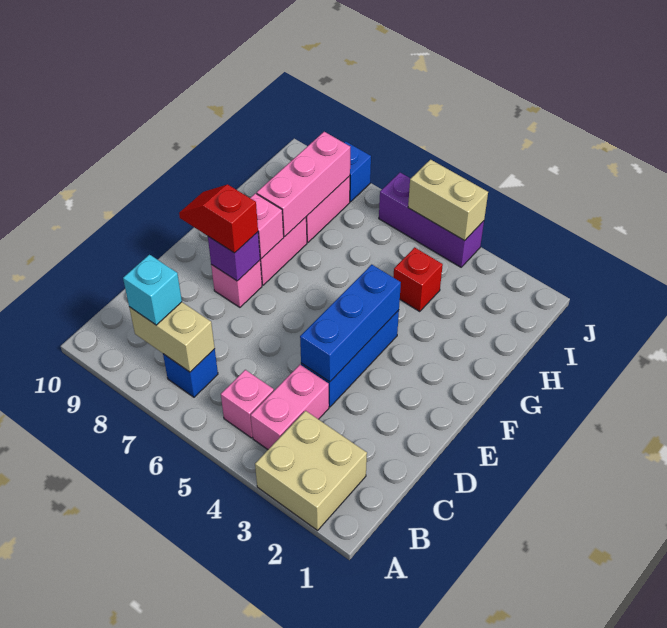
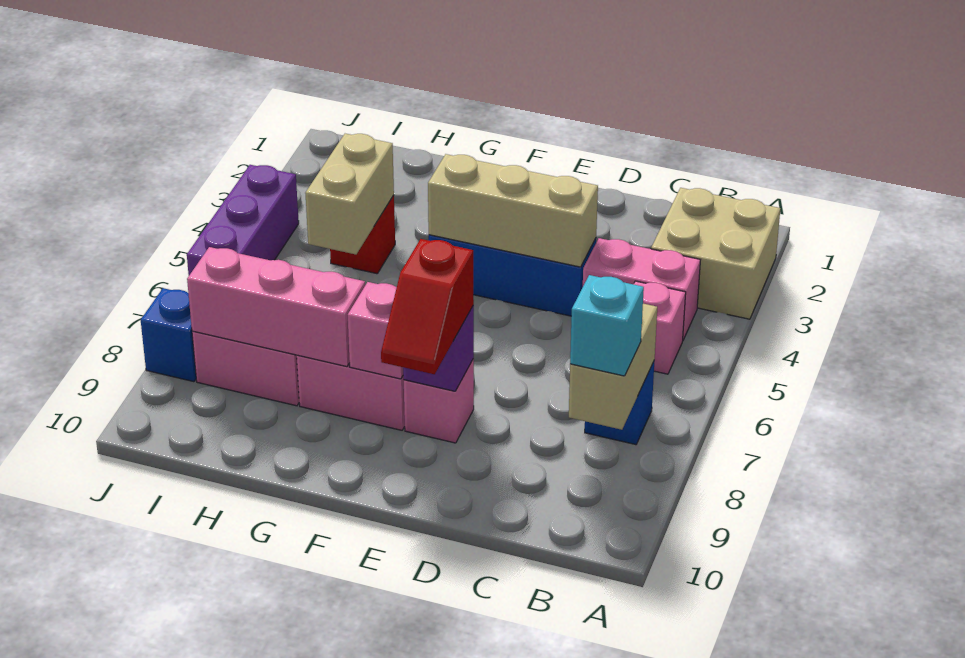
blue 1x3 brick [300,264,401,382] -> tan 1x3 brick [428,154,598,267]
tan 1x2 brick [408,160,488,241] -> tan 1x2 brick moved to [305,134,394,254]

